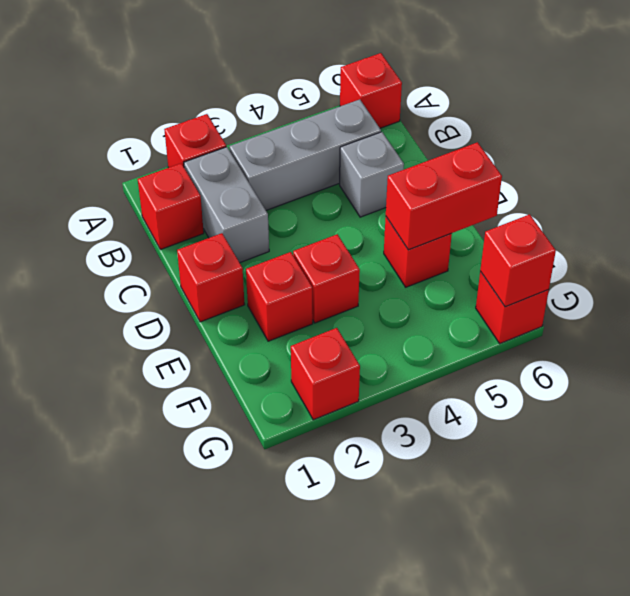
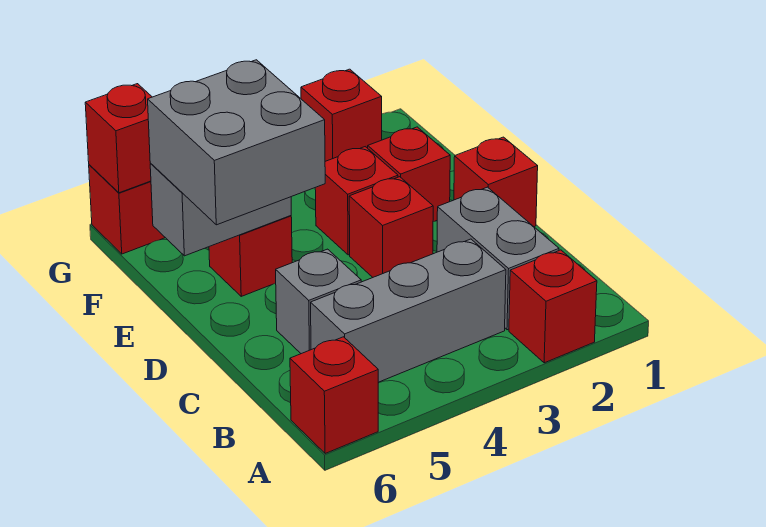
red 1x1 brick [138,163,204,250] -> red 1x1 brick moved to [349,177,433,277]
none -> grey 2x2 brick [148,60,325,225]
red 1x2 brick [386,142,502,250] -> grey 1x2 brick [150,164,291,256]

